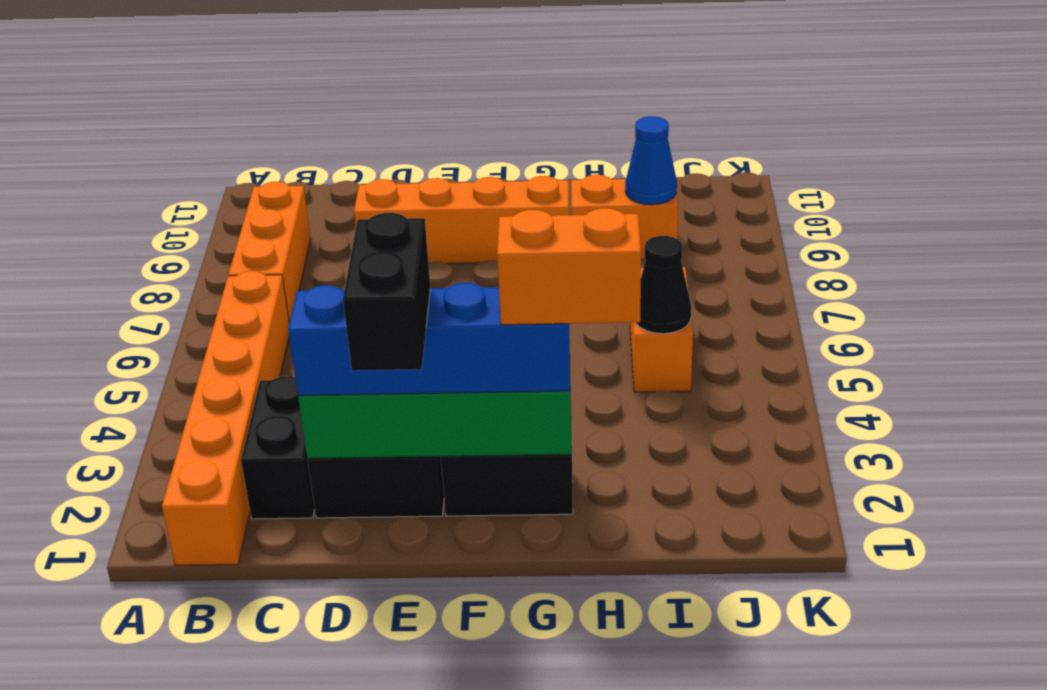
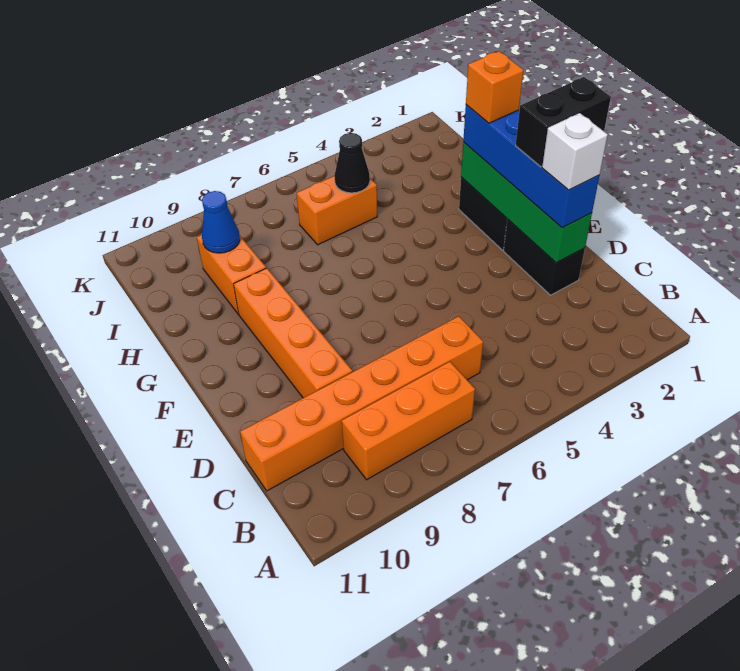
orange 1x6 brick [162,271,289,565] -> orange 1x6 brick moved to [240,316,483,491]
black 1x2 brick [241,376,315,519] -> none
none -> white 1x1 brick [542,113,608,190]
orange 1x2 brick [497,208,641,325] -> orange 1x1 brick [466,51,524,123]

